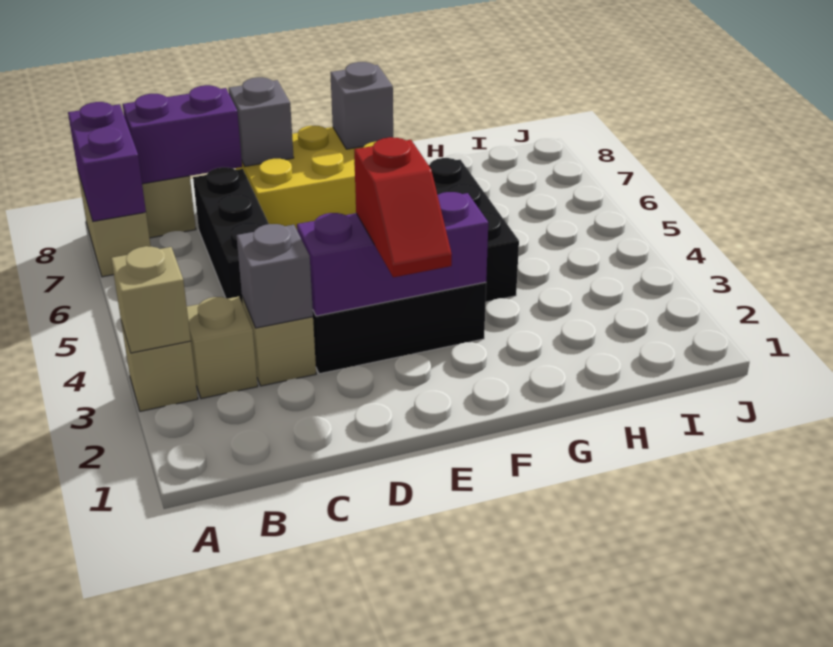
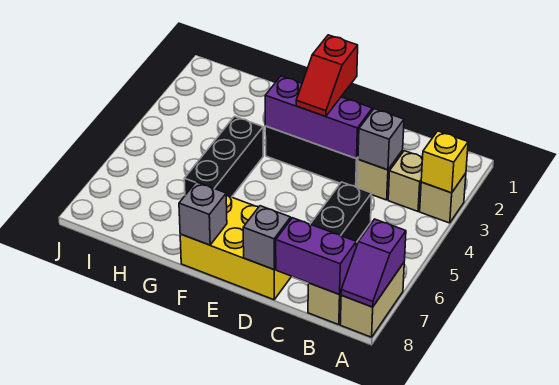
tan 1x1 brick [111,246,191,353] -> yellow 1x1 brick [421,131,468,193]
purple 1x2 brick [68,102,146,221] -> purple 1x2 slope [341,219,406,307]
red 1x2 slope [354,137,452,277] -> red 1x2 slope turned to [296,35,358,116]

